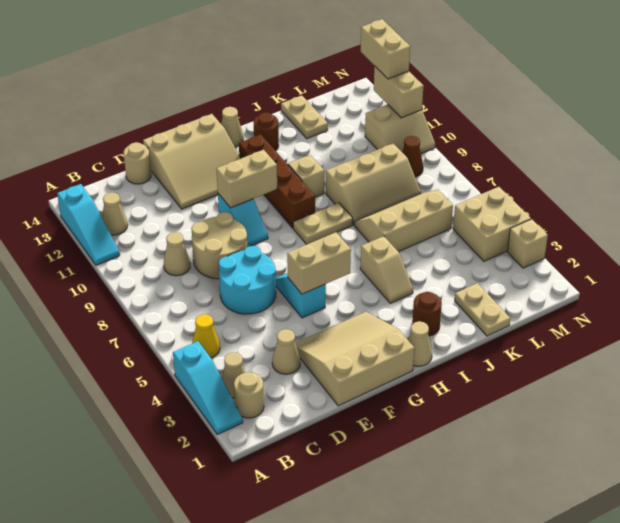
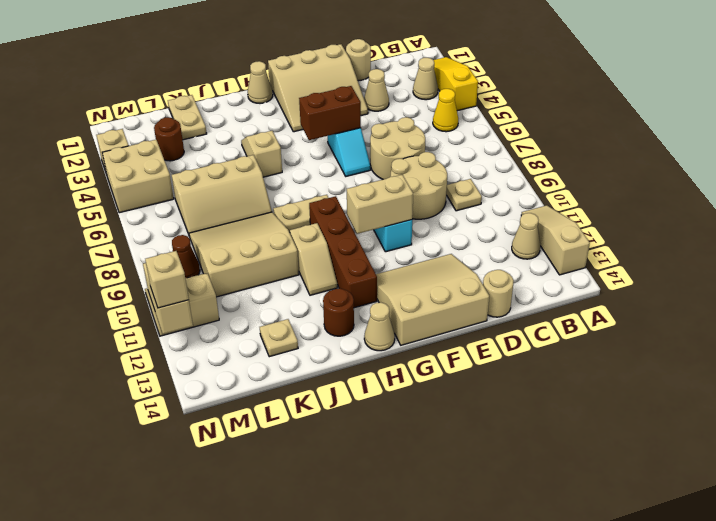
cyan 1x3 slope [173,341,243,434] -> yellow 1x3 slope [434,57,478,111]
cyan 1x3 slope [57,184,120,265] -> tan 1x3 slope [521,205,590,275]
tan 1x1 round brick [234,372,264,418] -> tan 1x1 round brick moved to [346,39,371,81]
tan 1x1 cone [164,232,190,276] -> tan 1x1 plate [446,179,482,211]
cyan 2x2 round brick [219,246,276,314] -> tan 2x2 round brick [370,117,425,179]
tan 1x2 brick [287,232,351,294] -> brown 1x2 brick [299,86,361,140]
brown 1x1 round brick [412,292,442,336] -> brown 1x1 round brick moved to [154,117,184,161]
tan 2x3 slope [326,143,421,225] -> tan 3x3 slope [189,212,299,297]
tan 1x2 plate [281,95,328,139] -> tan 1x1 plate [260,319,298,357]
tan 1x2 brick [361,19,410,79] -> tan 1x1 brick [145,251,189,308]

